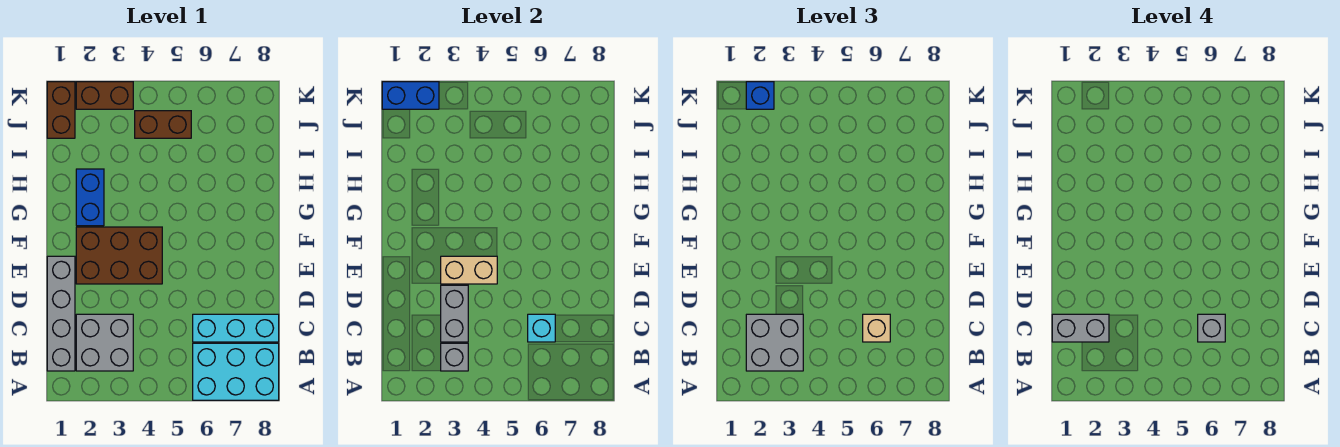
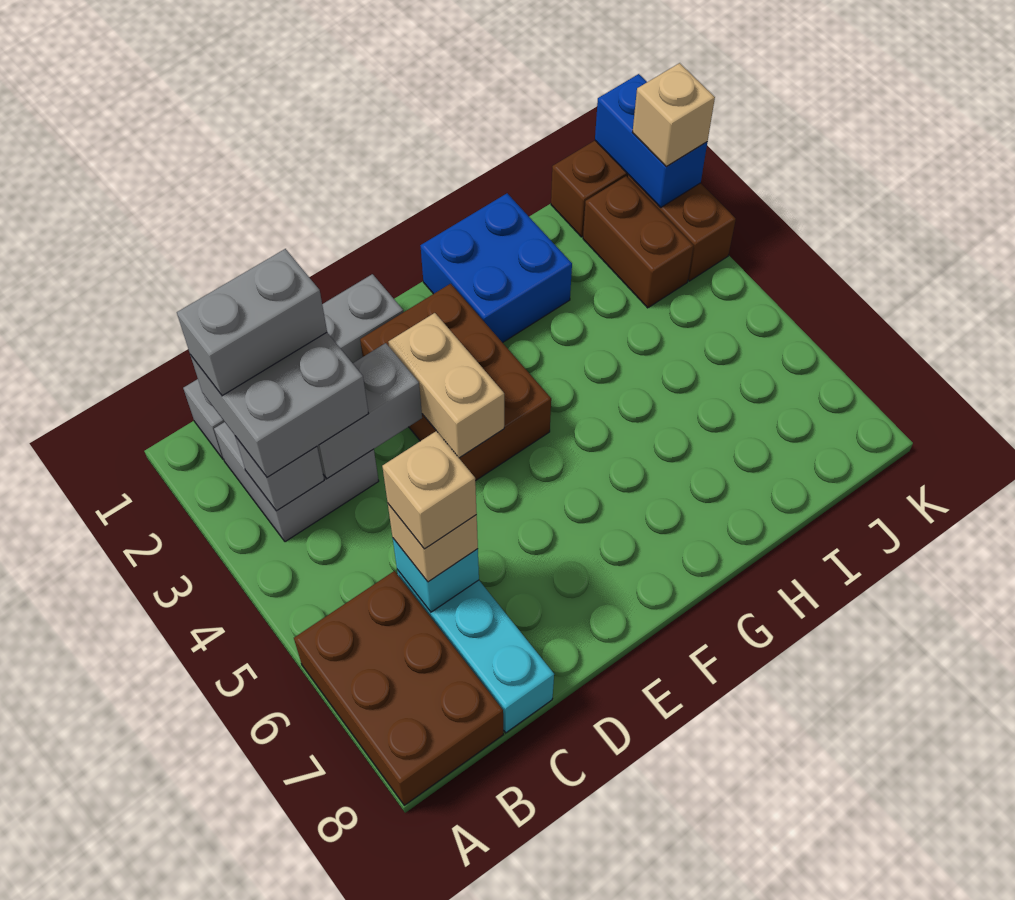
cyan 2x3 brick [193,343,279,400] -> brown 2x3 brick [294,571,503,805]
grey 1x2 brick [1052,314,1109,342] -> grey 1x2 brick turned to [177,249,327,396]
grey 1x1 brick [1198,314,1225,342] -> tan 1x1 brick [382,431,477,549]
blue 1x2 brick [76,169,104,226] -> blue 2x2 brick [421,193,572,343]
brown 1x2 brick [135,111,191,138] -> brown 1x2 brick moved to [583,176,693,308]
blue 1x1 brick [746,82,774,109] -> tan 1x1 brick [632,63,715,167]

